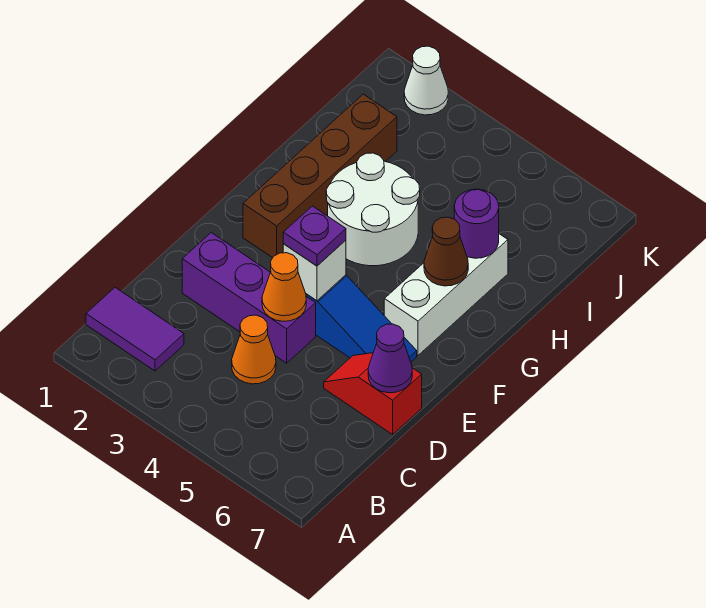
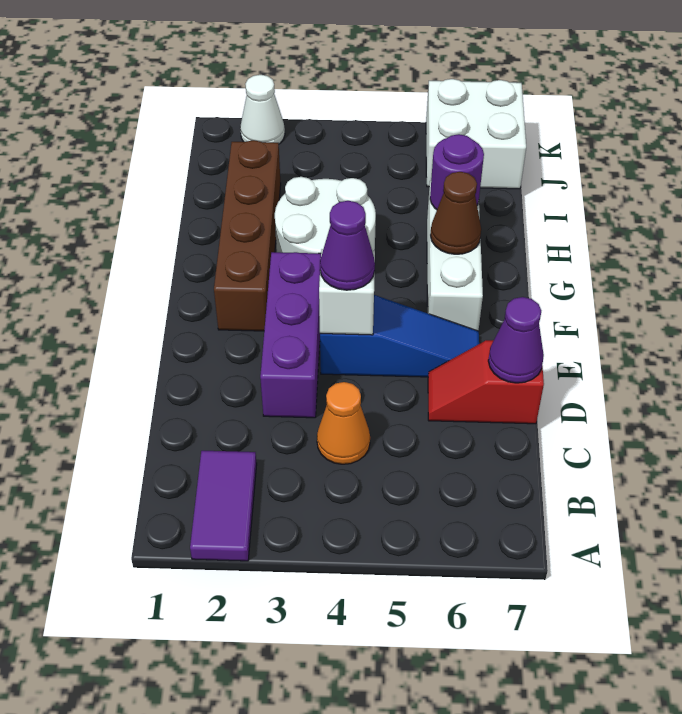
purple 1x2 tile [86,287,184,371] -> purple 1x2 tile turned to [190,451,257,561]
purple 1x3 brick [182,233,316,363] -> purple 1x3 brick turned to [260,252,321,418]
orange 1x1 cone [262,253,306,321] -> none
purple 1x1 plate [283,206,346,266] -> purple 1x1 cone [320,201,375,290]
none -> white 2x2 brick [426,79,526,189]

